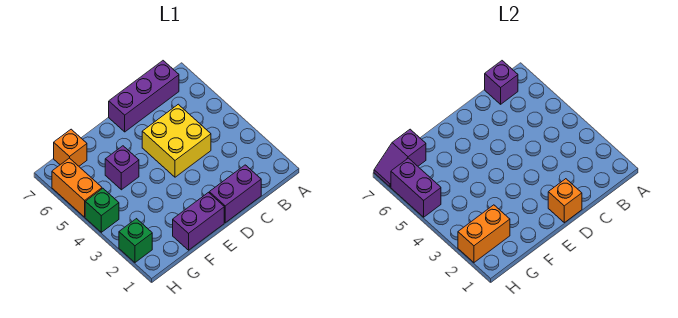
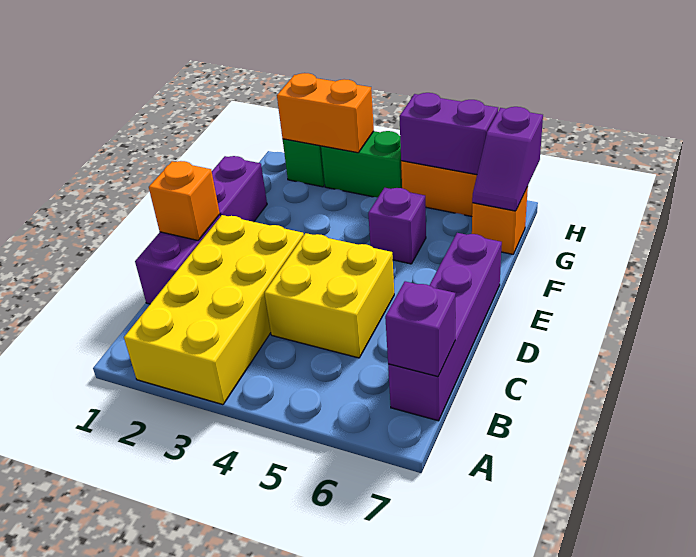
none -> yellow 2x4 brick [124,215,304,405]
purple 1x3 brick [109,61,179,132] -> purple 1x4 brick [388,233,502,421]
orange 1x2 brick [458,205,510,262] -> orange 1x2 brick turned to [277,73,374,153]
purple 1x2 slope [374,129,426,187] -> purple 1x2 slope turned to [472,107,543,211]
green 1x1 brick [85,189,119,232] -> green 1x2 brick [321,131,402,197]

